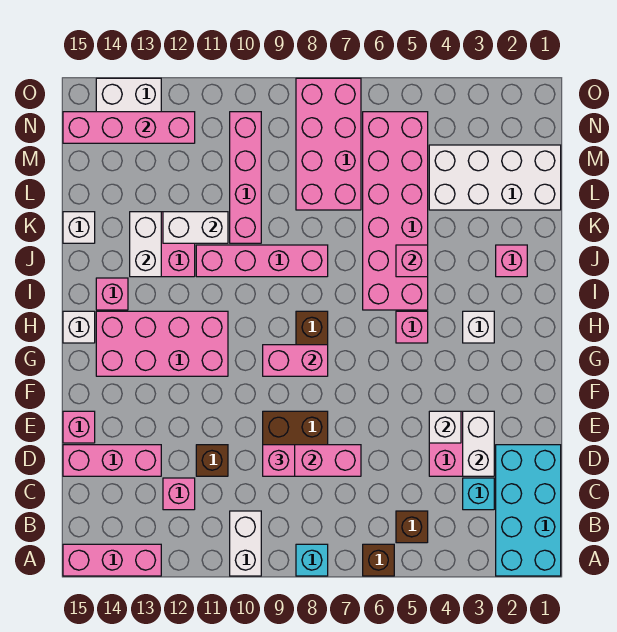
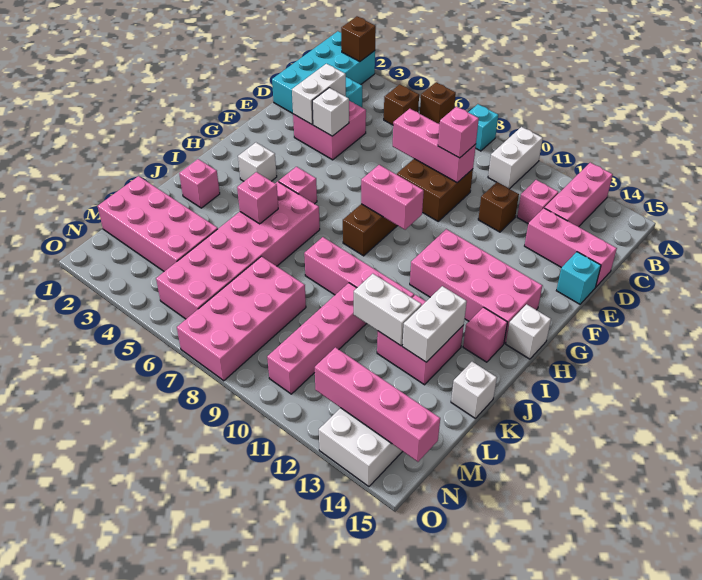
none -> brown 1x1 brick [341,16,376,62]
pink 1x3 brick [63,544,161,576] -> pink 1x3 brick turned to [545,163,613,227]
pink 1x1 brick [63,411,95,443] -> cyan 1x1 brick [556,252,601,304]
white 2x4 brick [429,145,561,210] -> pink 2x4 brick [98,176,218,271]

